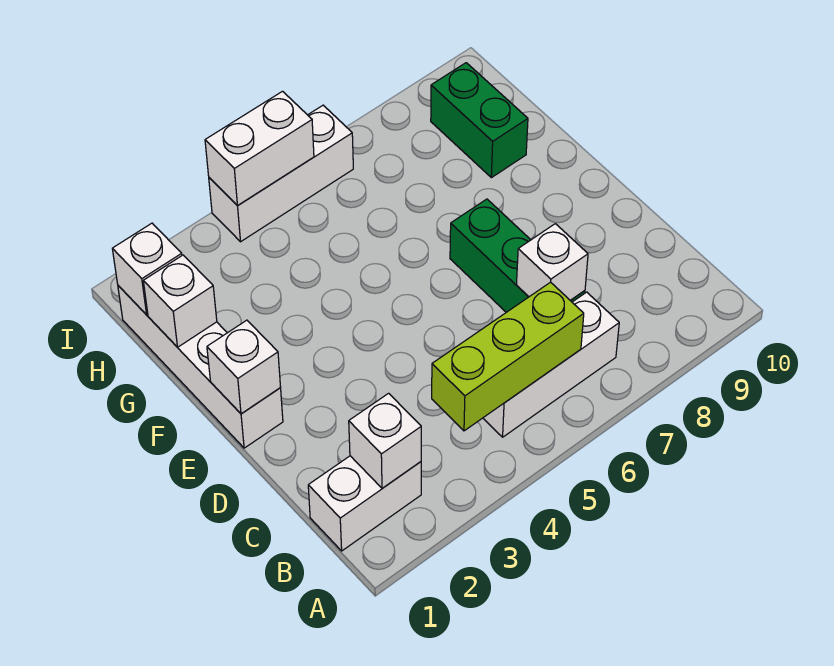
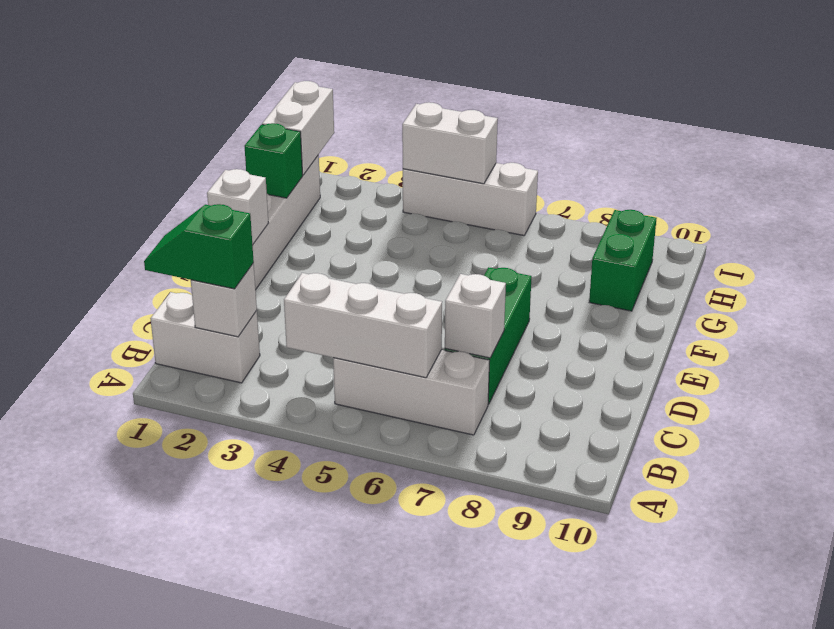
none -> green 1x2 slope [144,204,254,289]
lime 1x3 brick [432,282,584,431] -> white 1x3 brick [284,273,442,378]
white 1x1 brick [143,255,217,347] -> green 1x1 brick [245,123,303,198]
white 1x1 brick [112,223,182,315] -> white 1x2 brick [262,81,334,175]

